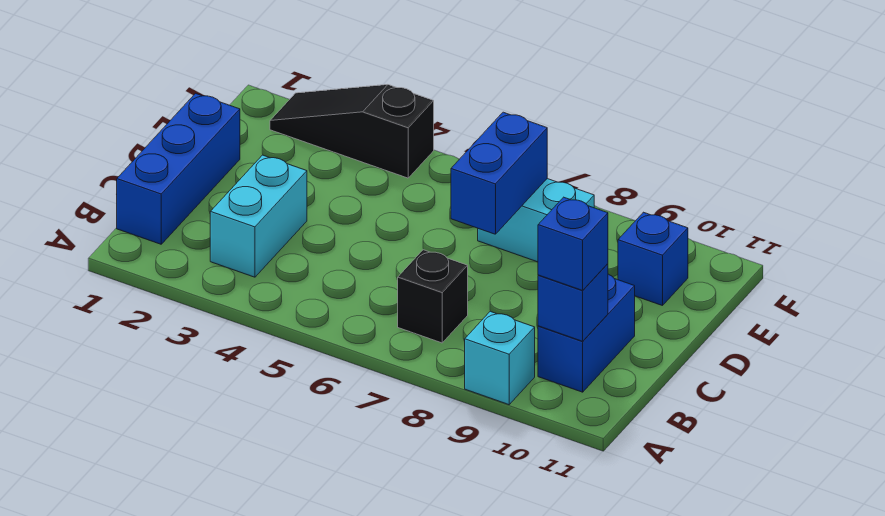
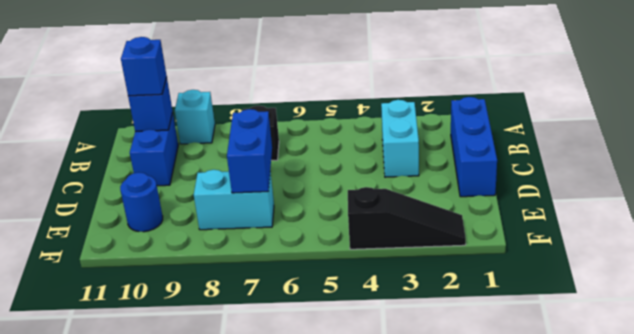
blue 1x1 brick [618,212,688,306] -> blue 1x1 round brick [120,172,163,232]

